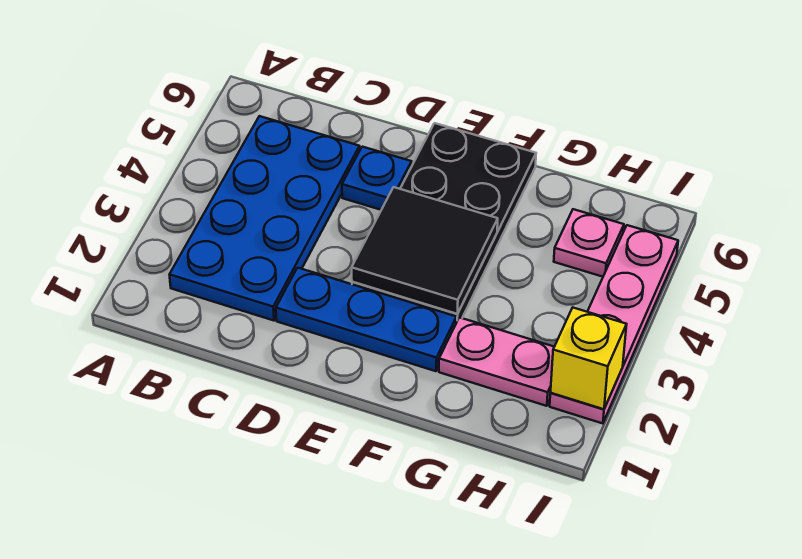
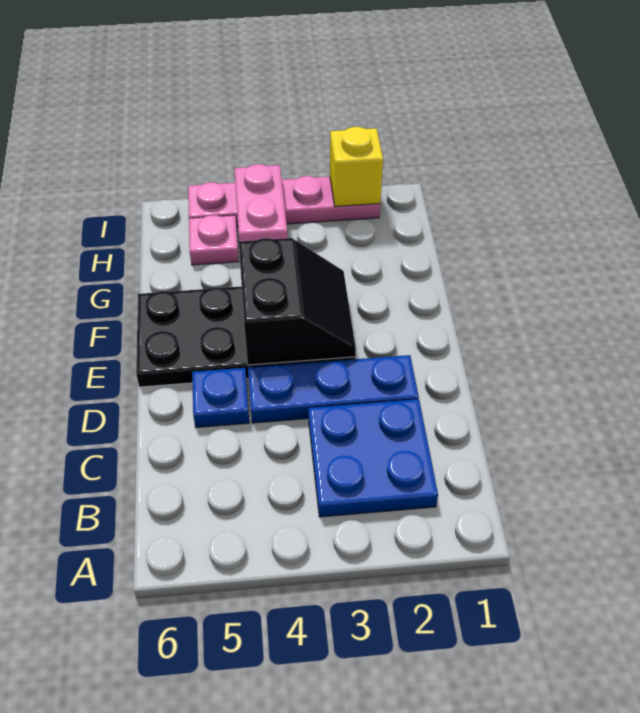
blue 2x4 plate [169,116,360,321] -> blue 2x2 plate [308,399,438,517]
blue 1x3 plate [276,268,457,371] -> blue 1x3 plate turned to [248,355,419,423]
black 2x2 tile [352,187,498,314] -> black 2x2 slope [239,238,356,365]
pink 1x2 plate [439,317,554,406] -> pink 1x2 plate moved to [234,164,287,242]

